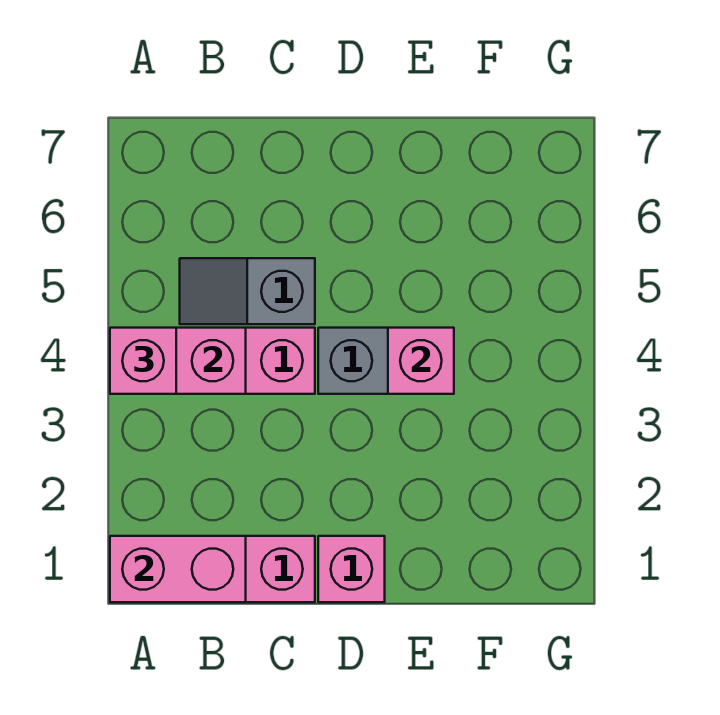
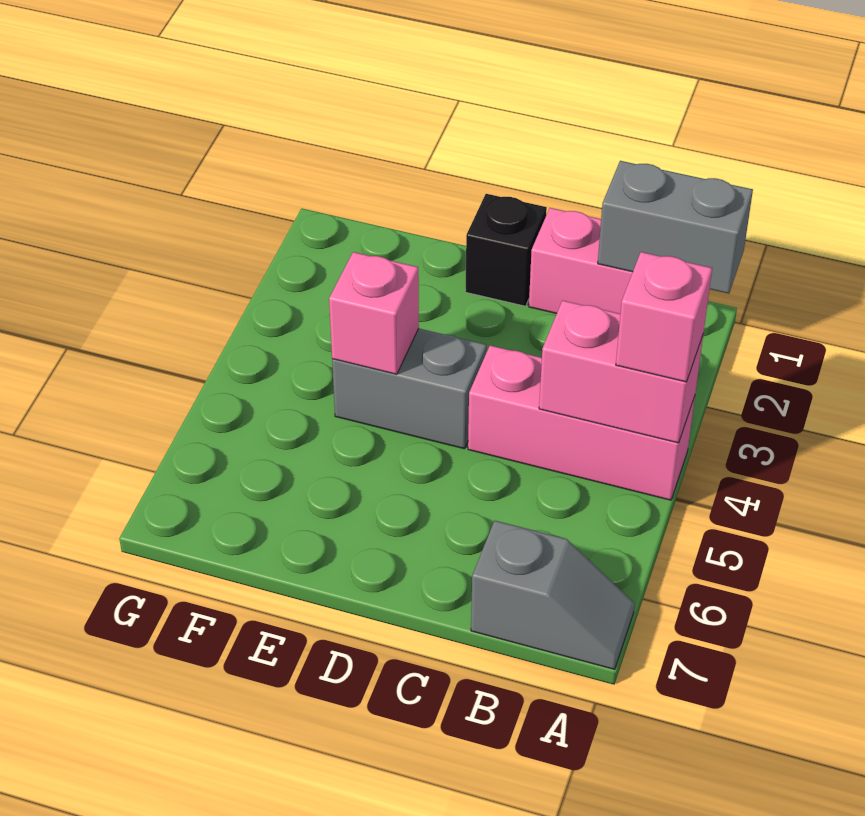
pink 1x2 brick [110,536,246,602] -> grey 1x2 brick [598,161,753,294]
grey 1x2 slope [180,258,315,324] -> grey 1x2 slope moved to [471,521,635,669]
pink 1x1 brick [318,536,385,602] -> black 1x1 brick [465,194,547,306]

